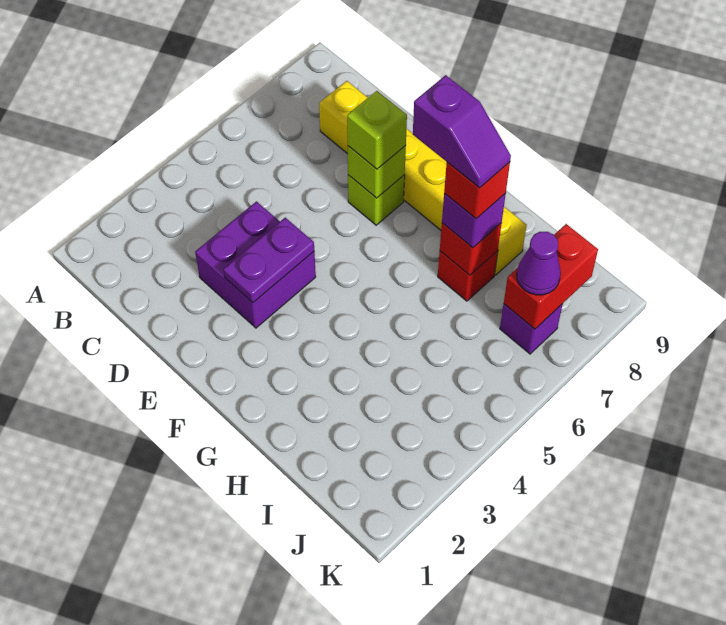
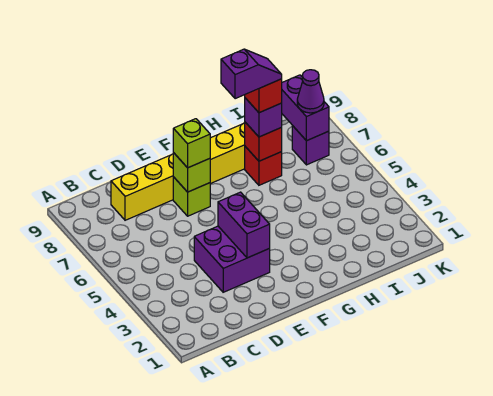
purple 1x2 plate [223,218,314,303] -> purple 1x2 brick [218,192,270,258]
red 1x2 brick [504,224,598,329] -> purple 1x2 brick [282,75,329,141]

